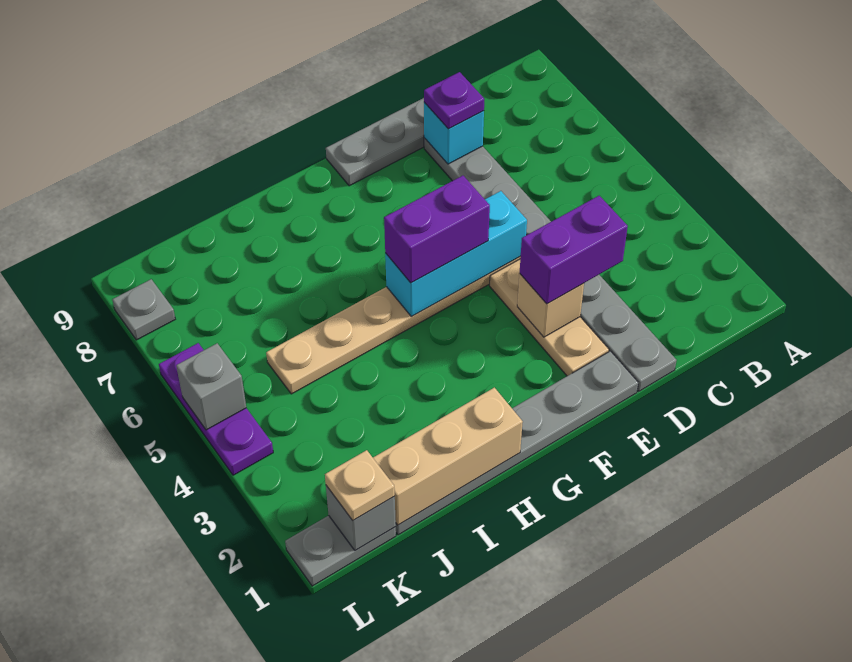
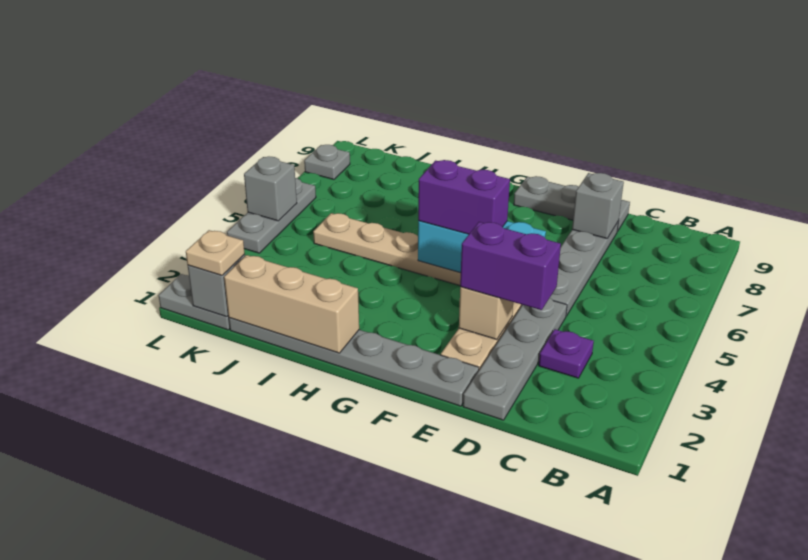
cyan 1x1 brick [424,102,484,164] -> grey 1x1 brick [572,173,624,238]
purple 1x1 plate [424,72,484,129] -> purple 1x1 plate moved to [539,329,594,378]
purple 1x3 plate [159,343,273,475] -> grey 1x3 plate [227,178,316,253]

